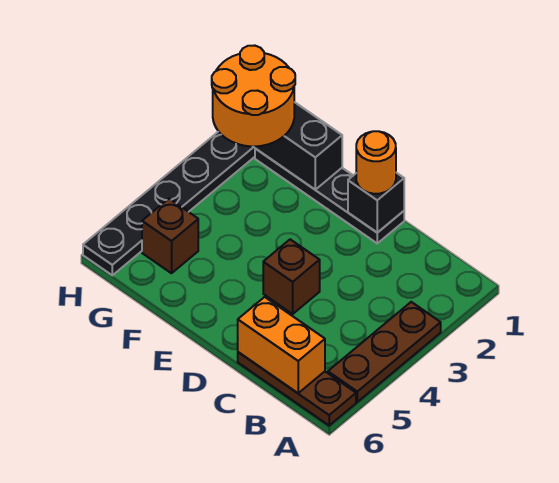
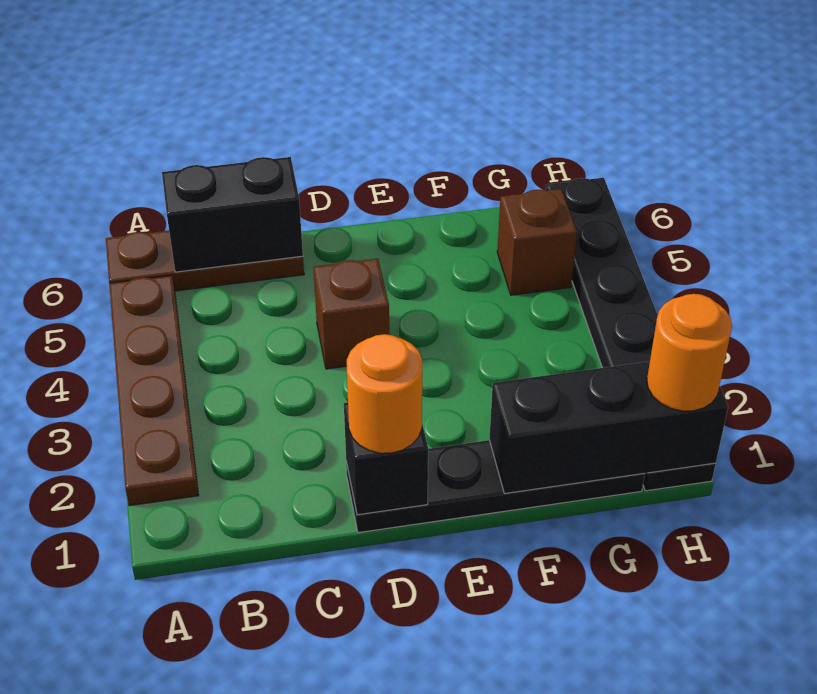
brown 1x3 plate [328,302,441,402] -> brown 1x4 plate [109,275,199,506]
orange 1x2 brick [238,297,325,393] -> black 1x2 brick [162,157,303,272]
orange 2x2 round brick [212,45,295,146] -> orange 1x1 round brick [647,294,732,411]

